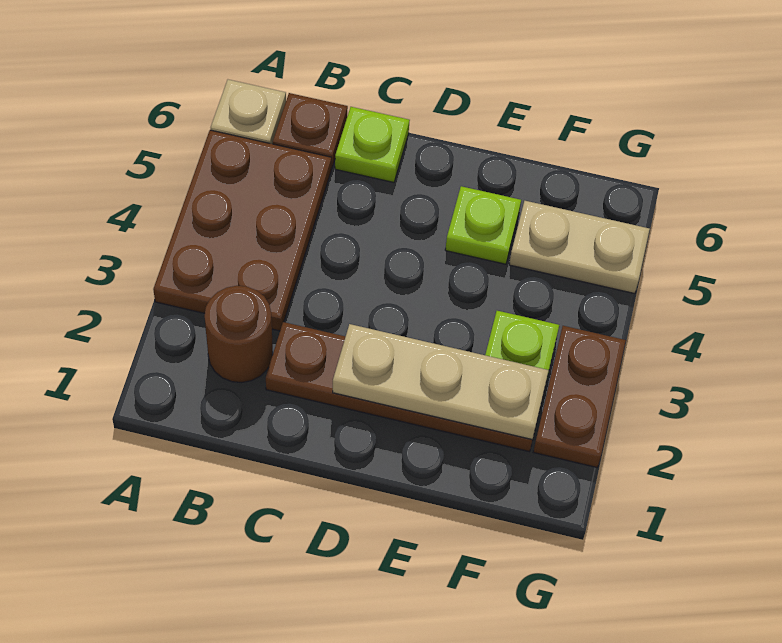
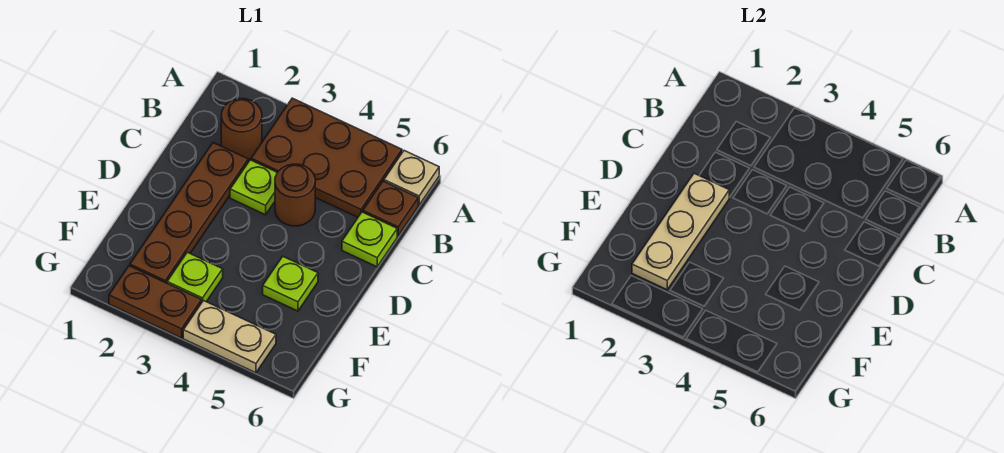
none -> lime 1x1 plate [230,160,277,215]
none -> brown 1x1 round brick [275,164,315,226]
tan 1x2 plate [509,201,650,294] -> tan 1x2 plate turned to [183,301,276,373]

